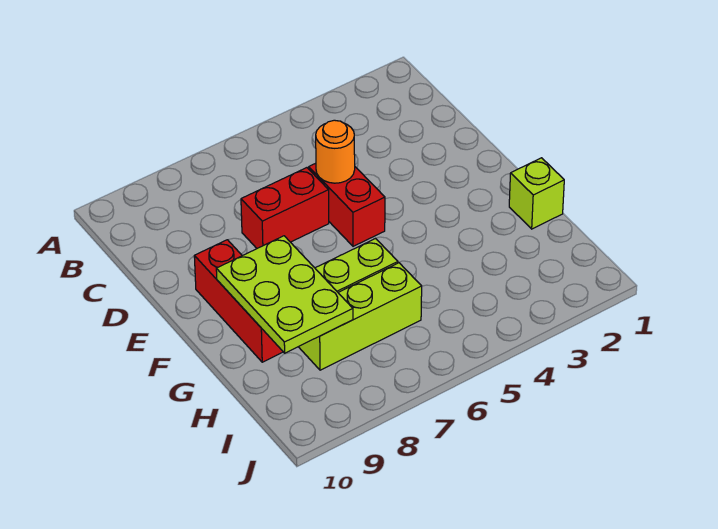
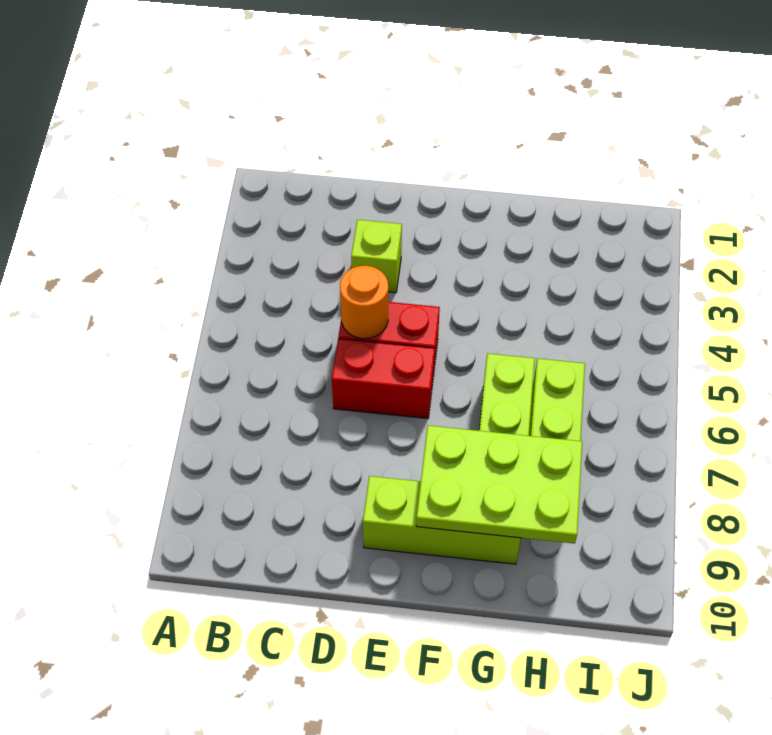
red 1x2 brick [241,168,329,248] -> red 1x2 brick turned to [332,339,435,419]
red 1x3 brick [194,240,283,362] -> lime 1x3 brick [363,476,521,564]
lime 1x1 brick [509,158,564,229] -> lime 1x1 brick moved to [351,220,402,293]

